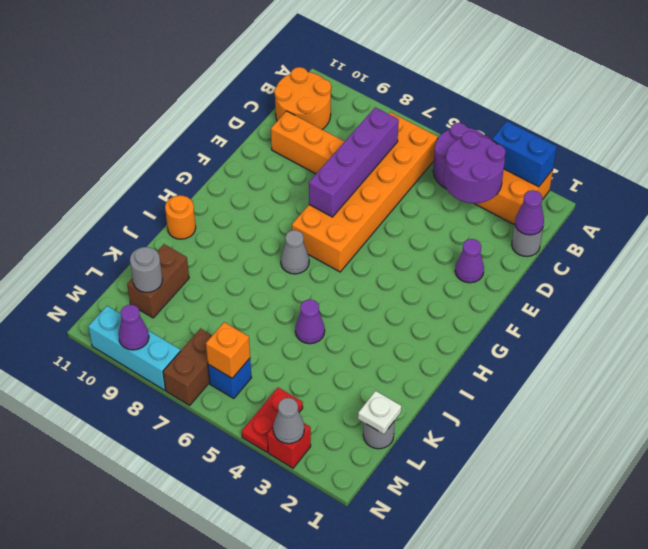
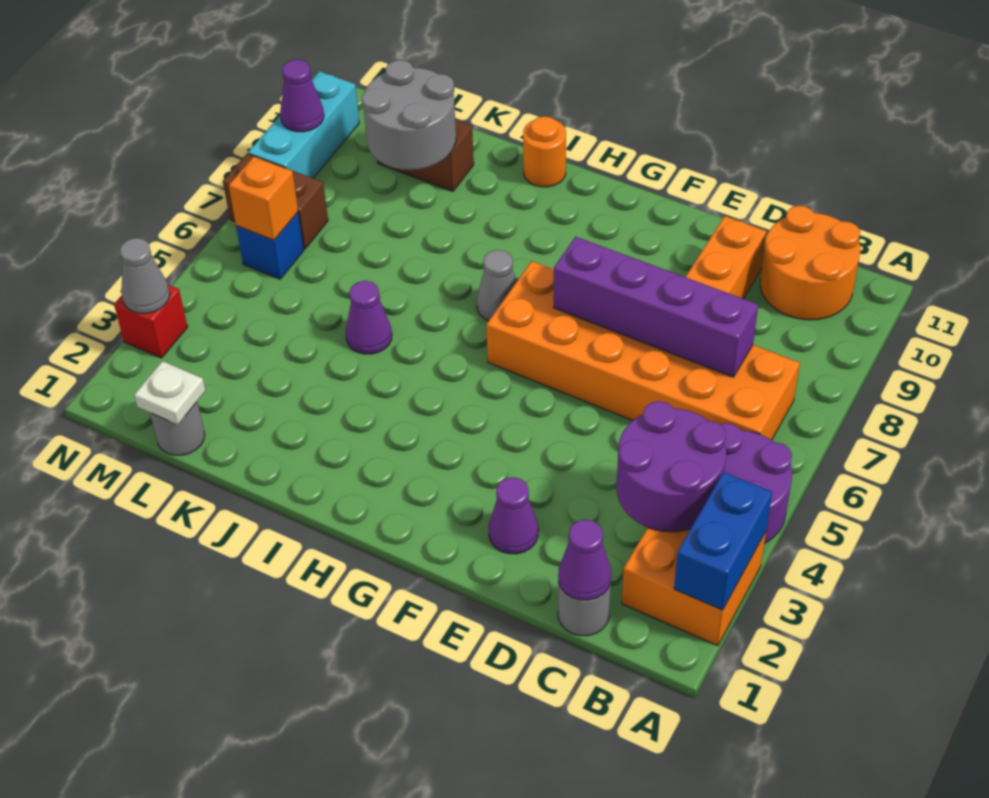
grey 1x1 round brick [130,247,162,292] -> grey 2x2 round brick [362,60,456,170]
red 1x2 plate [242,387,303,452] -> none

